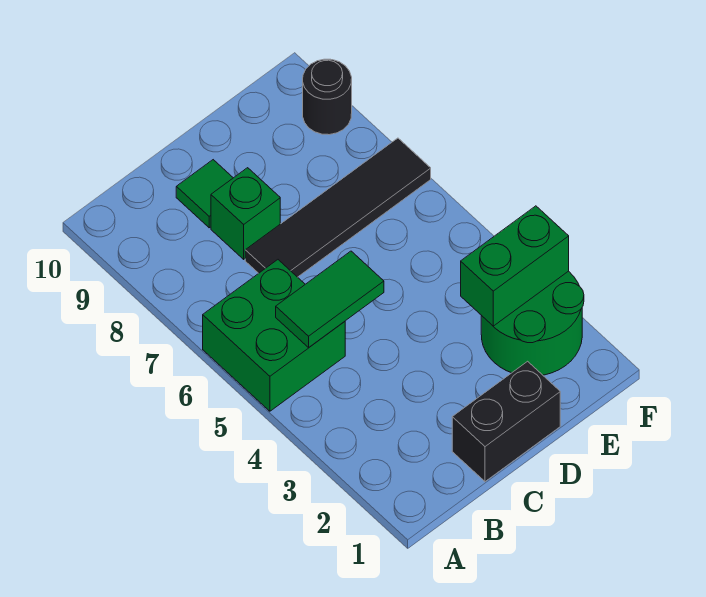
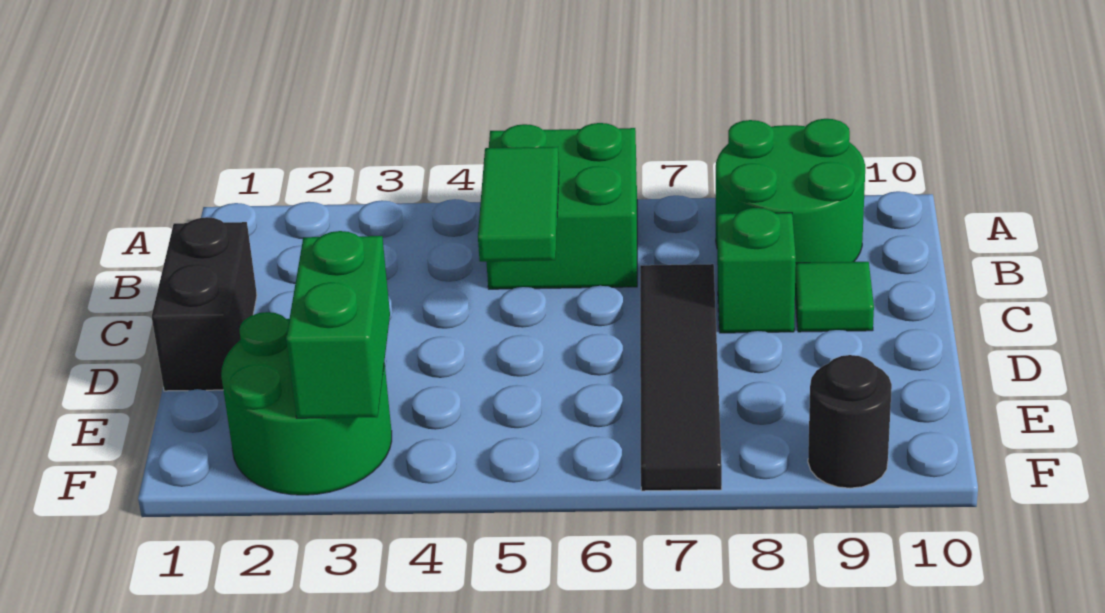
none -> green 2x2 round brick [716,119,865,263]

